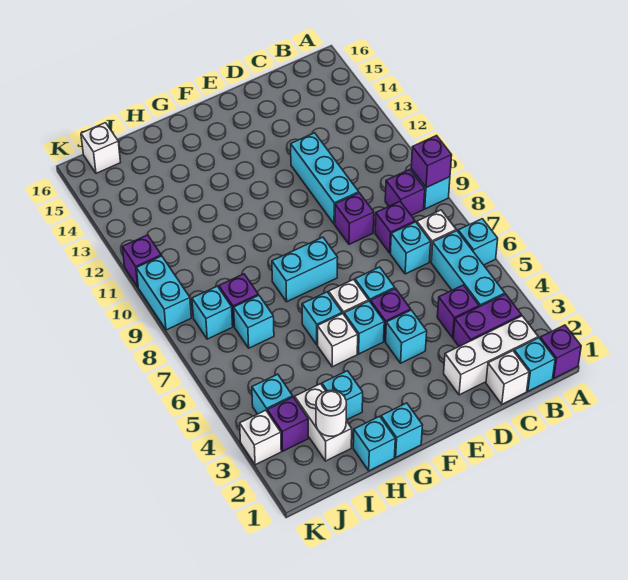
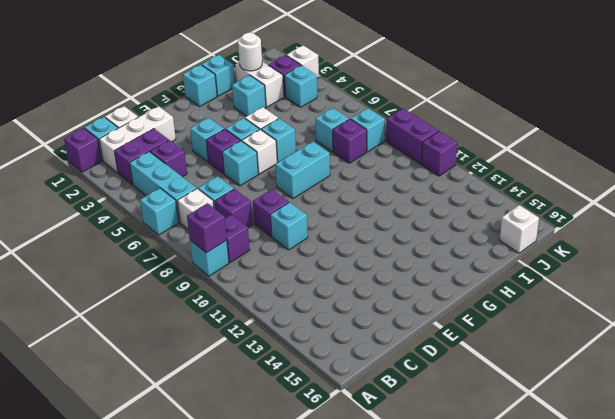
cyan 1x3 brick [291,133,359,224] -> cyan 1x1 brick [270,202,308,250]
cyan 1x2 brick [136,256,191,330] -> purple 1x2 brick [386,108,439,164]

